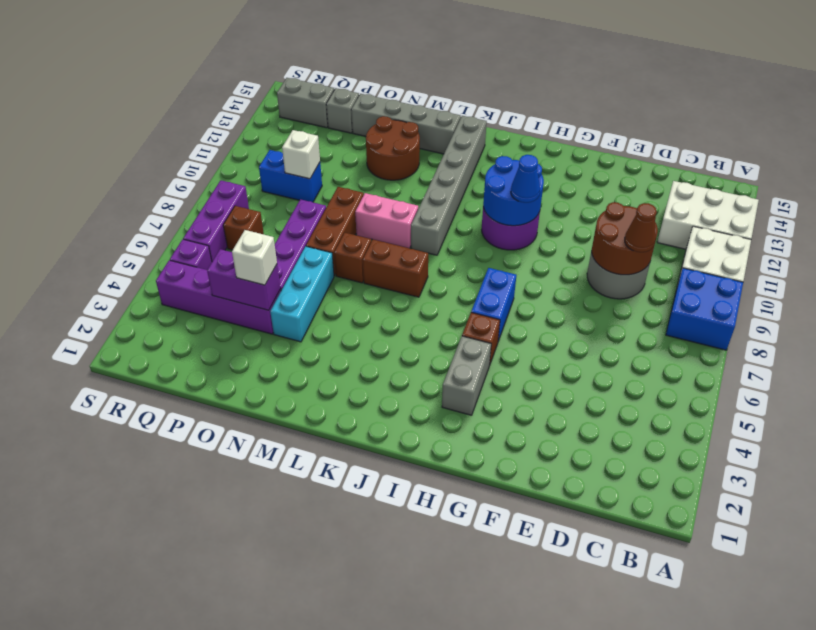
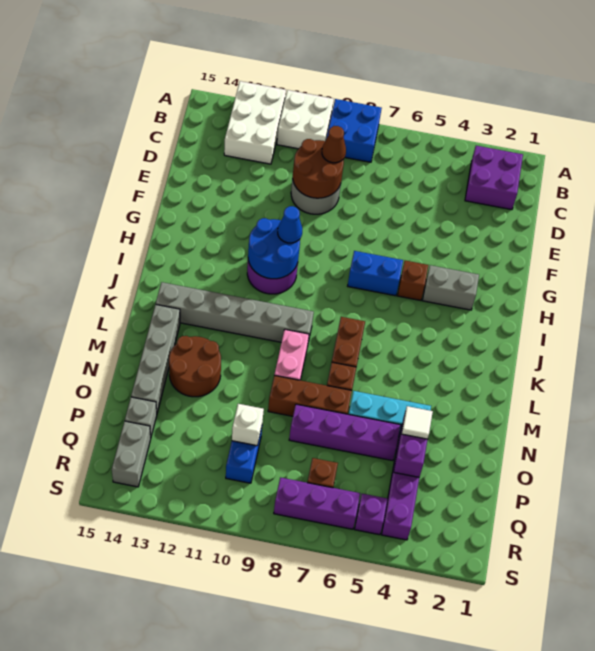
none -> purple 2x2 brick [465,146,523,210]
white 1x1 brick [232,230,277,285] -> white 1x1 tile [402,406,433,439]

